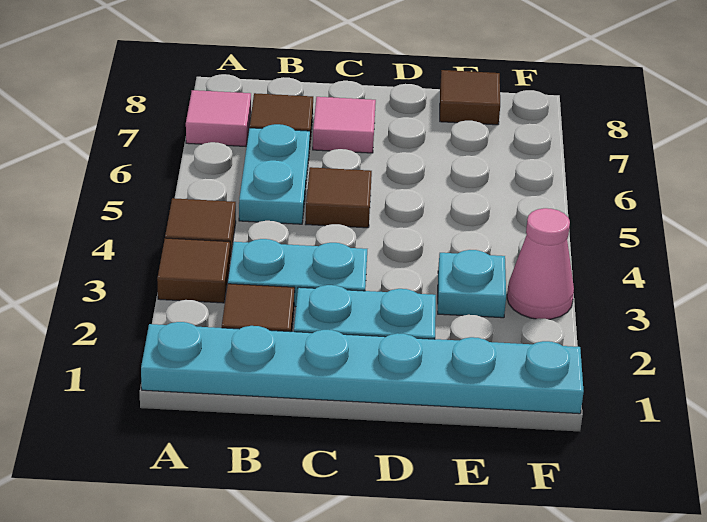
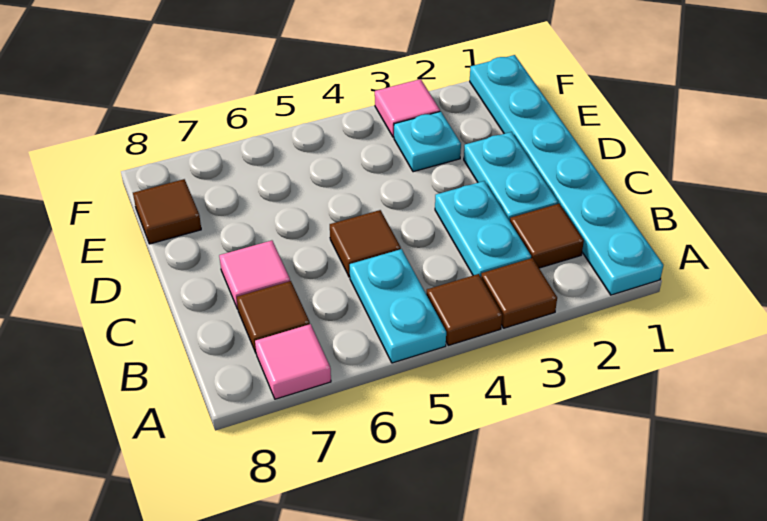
cyan 1x2 plate [239,124,310,224] -> cyan 1x2 plate turned to [350,249,446,363]
pink 1x1 cone [507,208,574,319] -> pink 1x1 tile [375,79,440,137]

